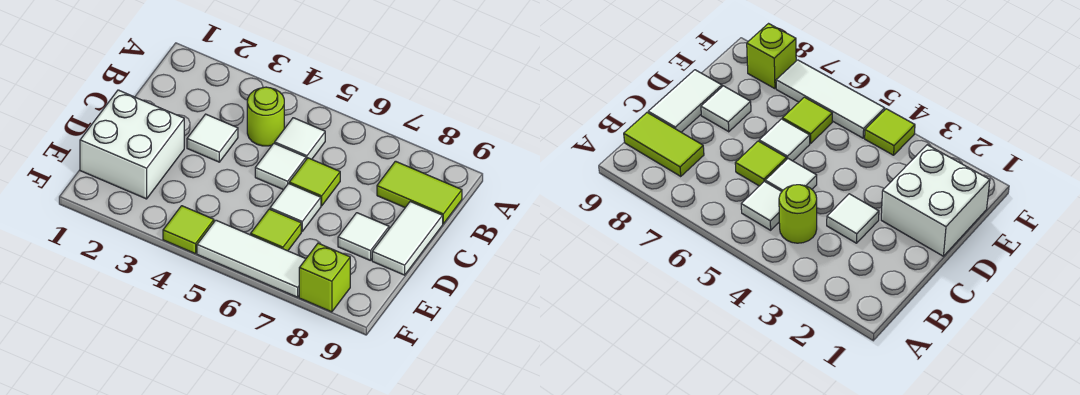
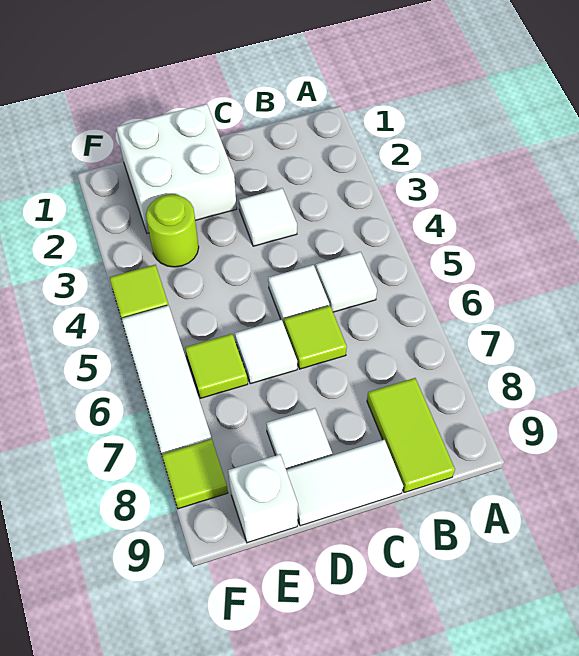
lime 1x1 round brick [247,87,284,146] -> lime 1x1 round brick moved to [146,194,199,267]
none -> white 1x1 brick [228,454,298,543]
lime 1x1 brick [299,243,350,312] -> lime 1x1 tile [162,439,228,509]

